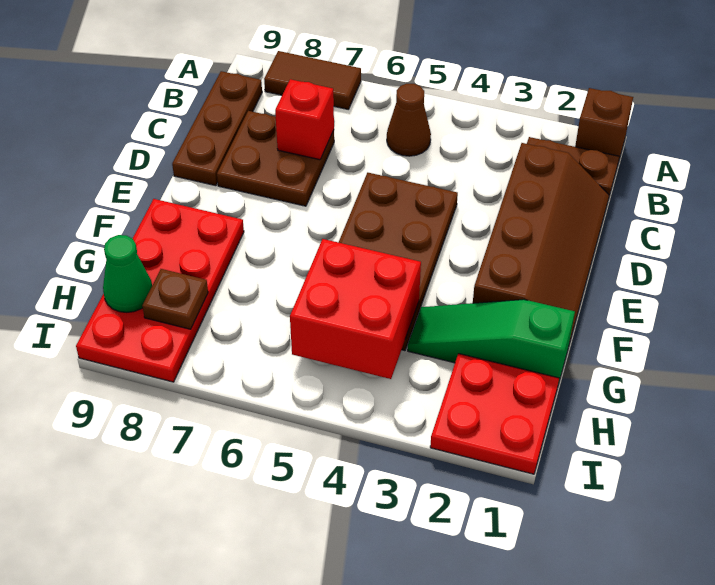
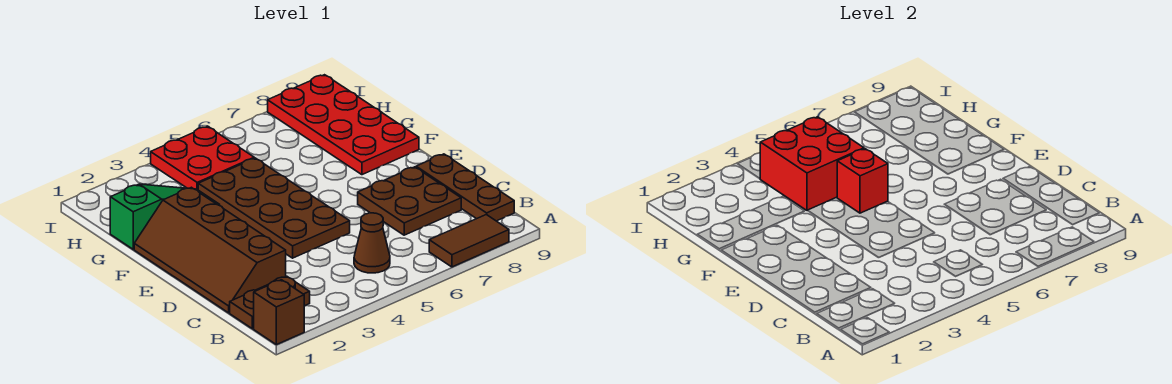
red 1x1 brick [275,79,334,160] -> red 1x1 brick moved to [837,149,888,213]
red 2x2 plate [430,354,559,474] -> red 2x2 plate moved to [151,126,254,190]
brown 1x1 plate [142,269,208,329] -> none
green 1x1 cone [103,235,152,312] -> none

